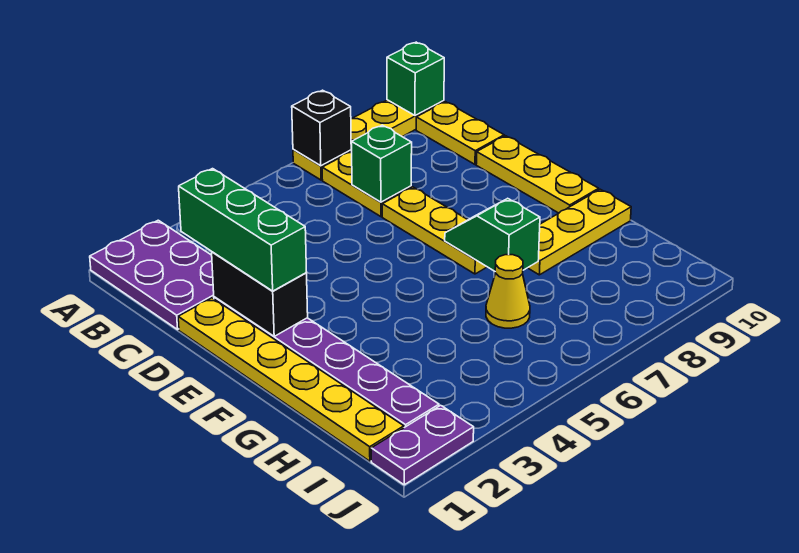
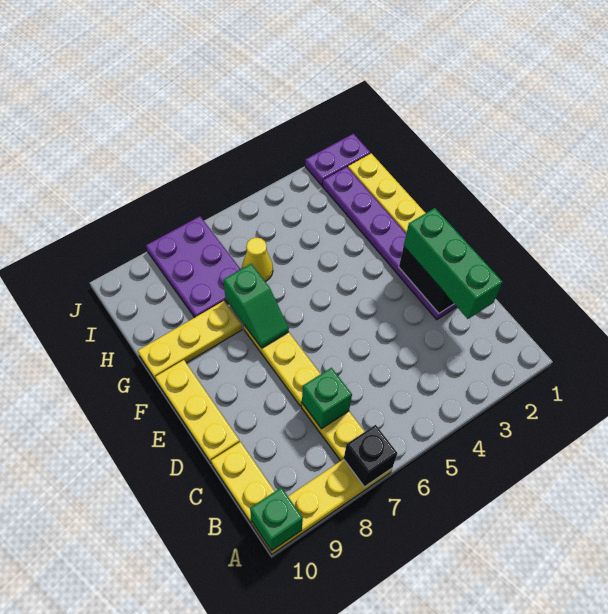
purple 2x3 plate [90,220,214,329] -> purple 2x3 plate moved to [146,216,241,317]

